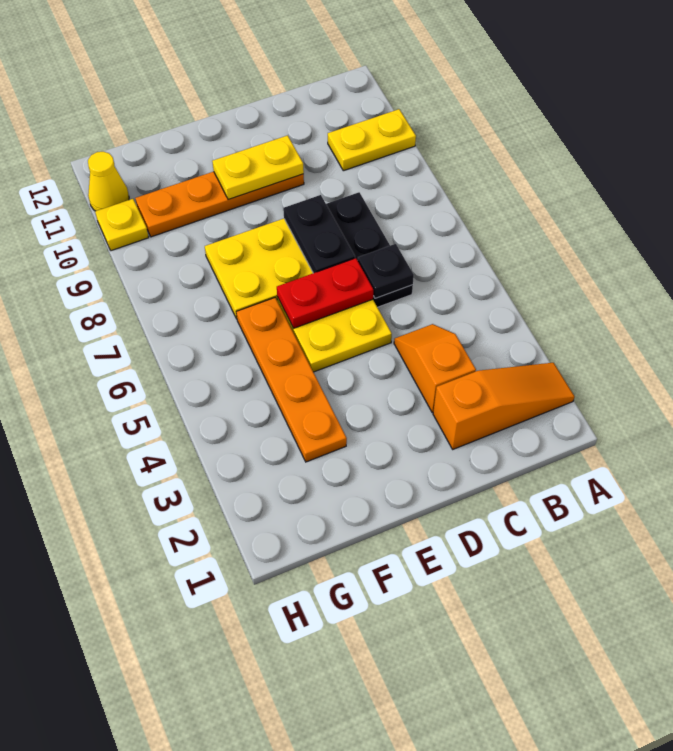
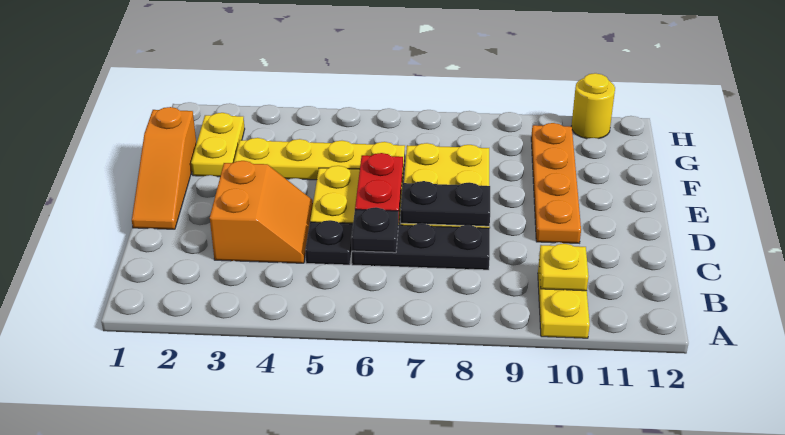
orange 1x3 slope [433,363,574,449] -> orange 1x3 slope moved to [132,107,196,229]
orange 1x2 slope [394,324,476,413] -> orange 2x2 slope [210,161,313,263]
none -> black 1x1 plate [305,220,353,265]
yellow 1x2 plate [212,135,304,200] -> yellow 1x2 plate moved to [191,113,245,177]
orange 1x4 plate [236,298,347,462] -> yellow 1x4 plate [234,138,405,180]
yellow 1x1 plate [95,199,149,251] -> yellow 1x1 plate moved to [539,244,589,291]
yellow 1x1 cone [88,151,129,211] -> yellow 1x1 round brick [571,73,615,139]

